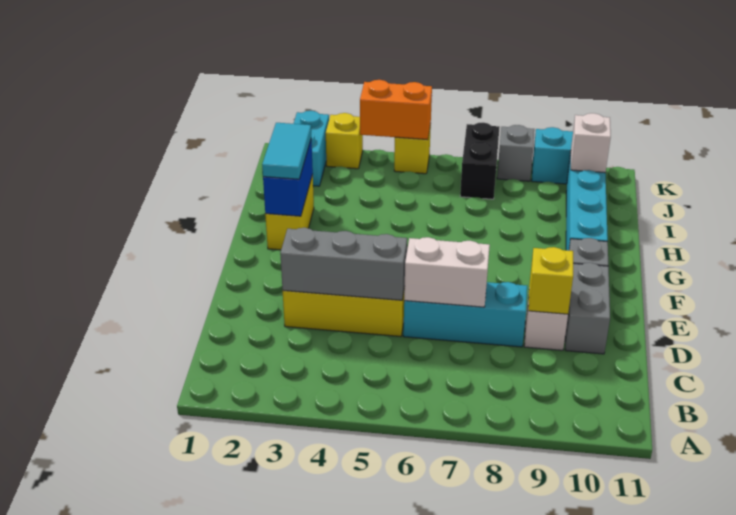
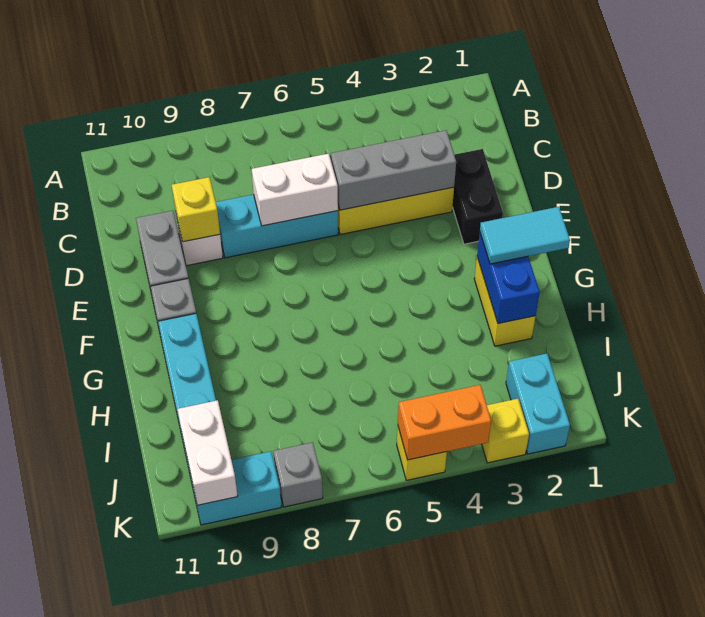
cyan 1x2 tile [262,123,311,179] -> cyan 1x2 tile turned to [480,207,570,264]
black 1x2 brick [460,123,500,199] -> black 1x2 brick moved to [453,149,503,244]
white 1x1 brick [571,113,611,173] -> white 1x2 brick [178,400,238,505]

